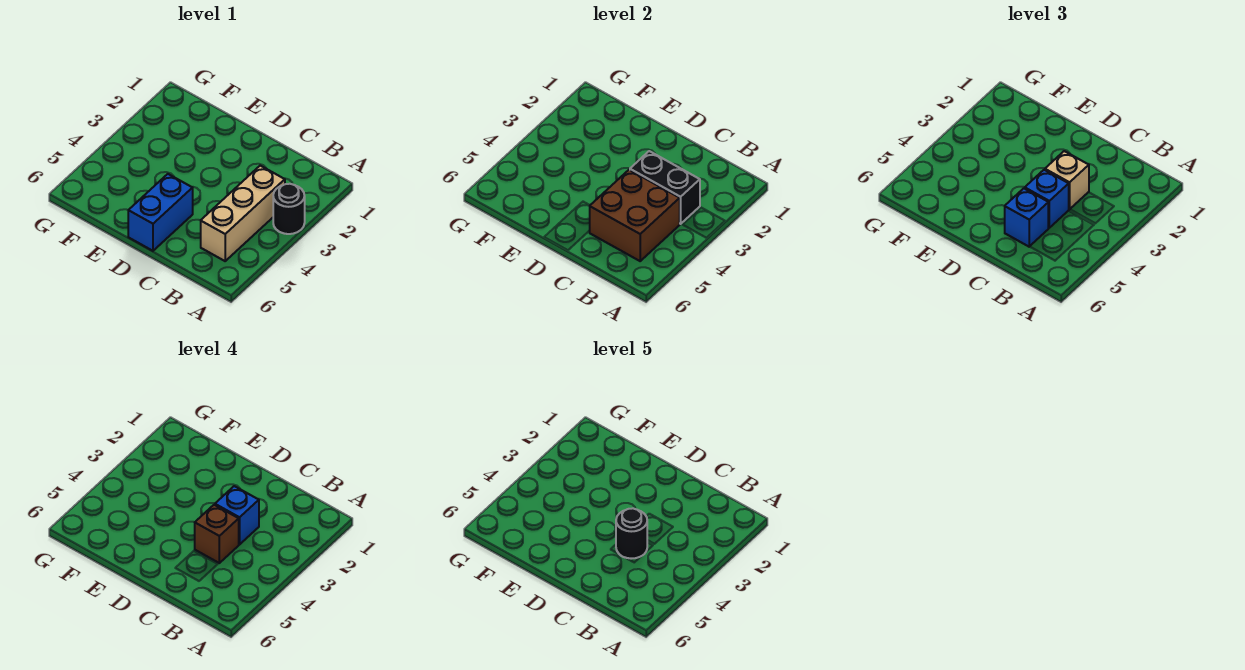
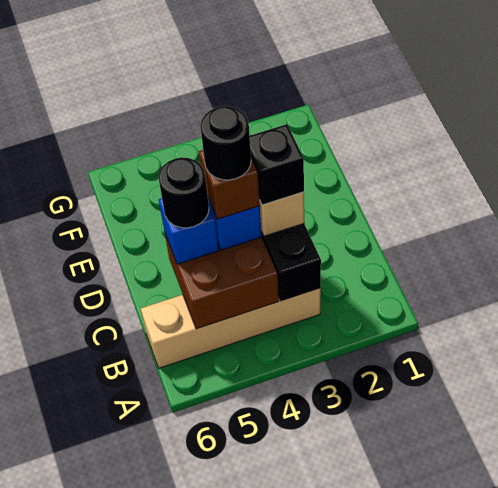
black 1x1 round brick [273,184,305,234] -> black 1x1 round brick moved to [158,157,209,228]
tan 1x3 brick [201,166,285,261] -> tan 1x4 brick [141,288,321,368]
blue 1x1 brick [215,486,259,544] -> black 1x1 brick [250,124,304,205]
blue 1x2 brick [128,174,193,251] -> none

